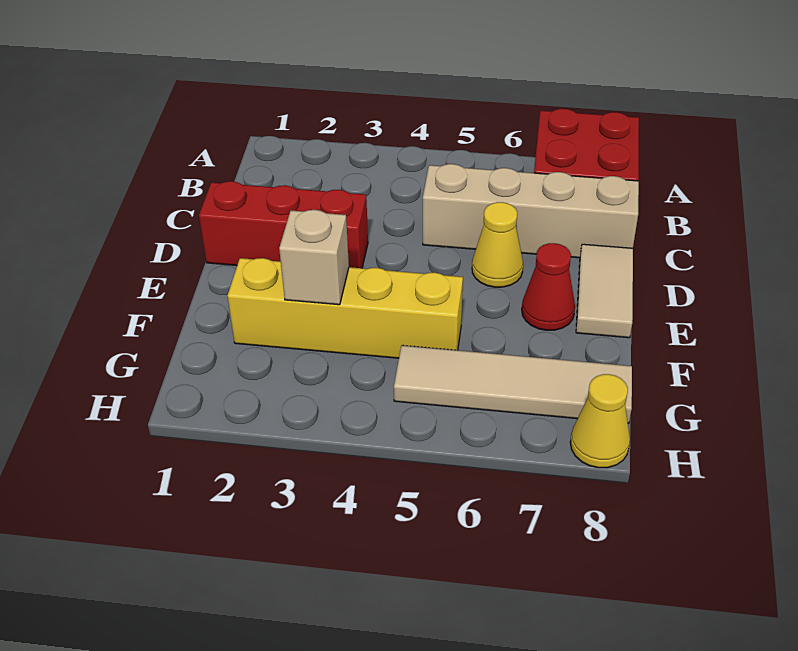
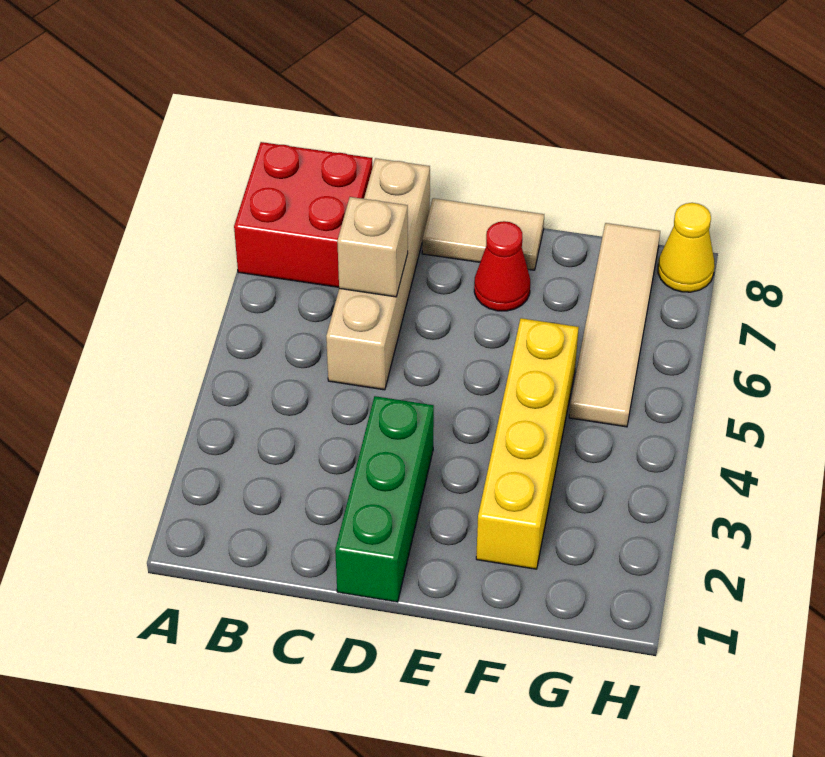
red 1x3 brick [199,181,368,268] -> green 1x3 brick [335,396,434,602]
yellow 1x1 cone [472,202,523,287] -> none
tan 1x1 brick [279,210,349,305] -> tan 1x1 brick moved to [337,197,408,297]

